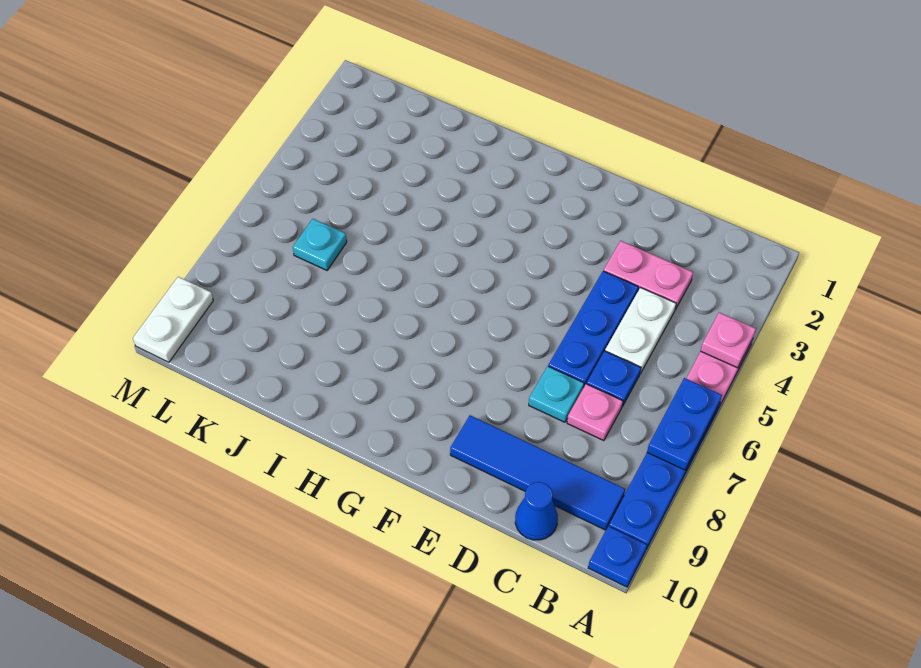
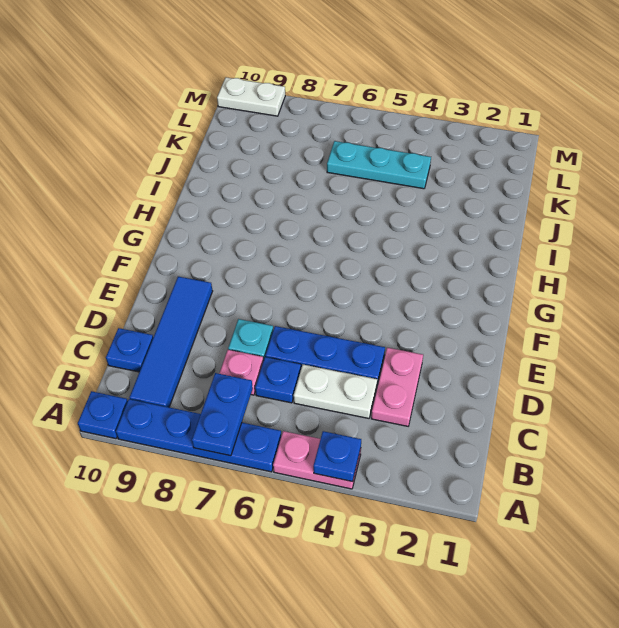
pink 1x1 plate [701,313,756,368] -> blue 1x1 plate [313,431,361,482]
blue 1x2 plate [647,378,722,470] -> blue 1x2 plate turned to [192,373,253,456]
blue 1x1 cone [515,482,558,540] -> blue 1x1 plate [106,328,153,372]
cyan 1x1 plate [293,219,347,270] -> cyan 1x3 plate [327,141,431,189]

